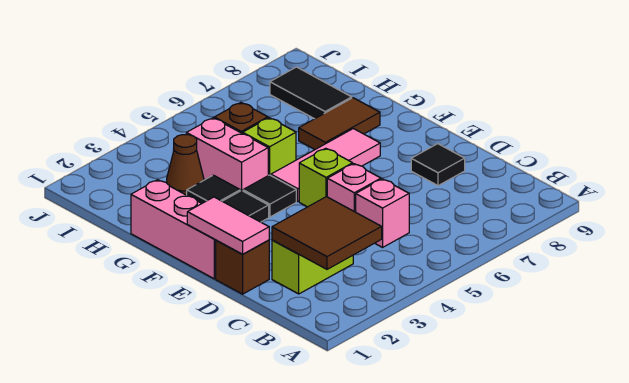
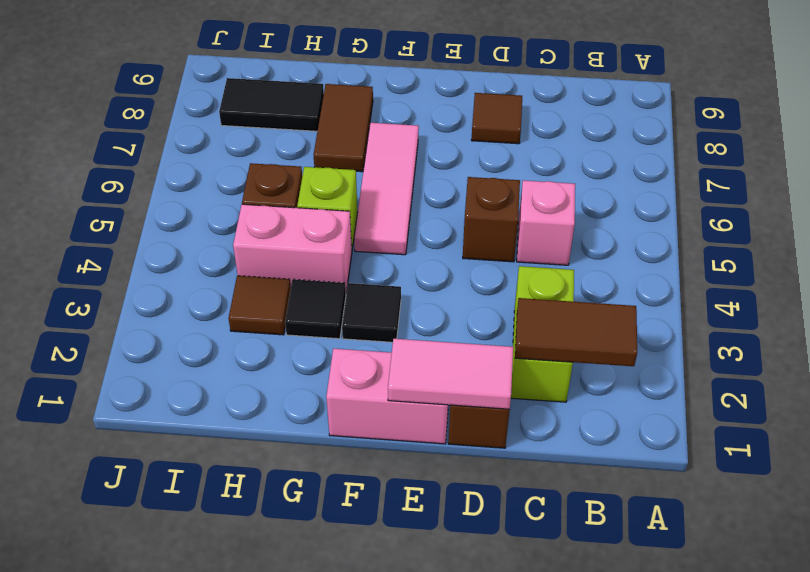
brown 2x2 tile [272,197,382,269] -> brown 1x2 tile [515,298,637,366]
pink 1x1 brick [327,164,381,212] -> brown 1x1 brick [463,177,520,262]
black 1x1 tile [411,144,465,186] -> brown 1x1 tile [471,93,522,144]
pink 1x3 brick [131,180,216,279] -> pink 1x2 brick [326,349,449,444]
lime 1x1 brick [299,148,353,207] -> none
black 1x1 tile [243,175,296,217] -> none
brown 1x1 cone [167,135,204,195] -> brown 1x1 tile [229,276,291,335]

